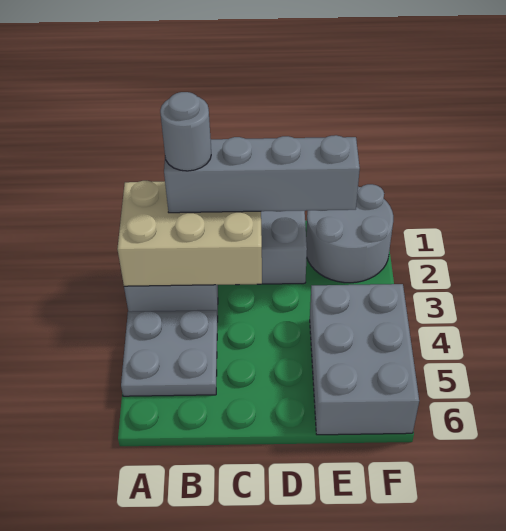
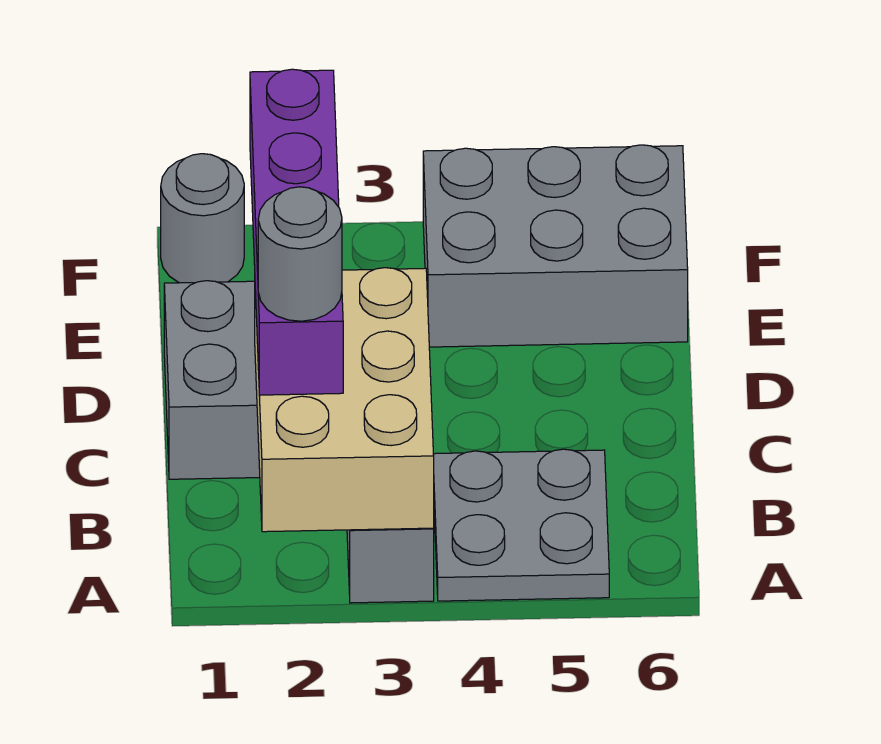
grey 1x4 brick [164,135,360,213] -> purple 1x4 brick [250,69,343,395]
grey 2x2 round brick [306,184,393,283] -> grey 1x1 round brick [161,154,244,283]

